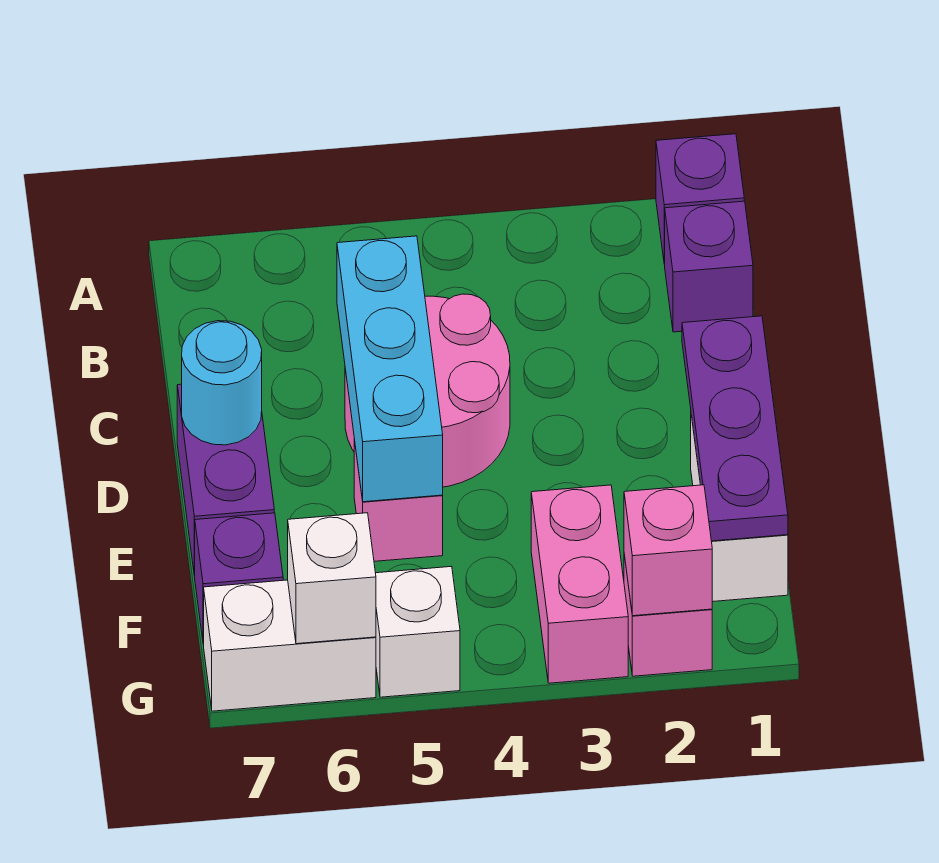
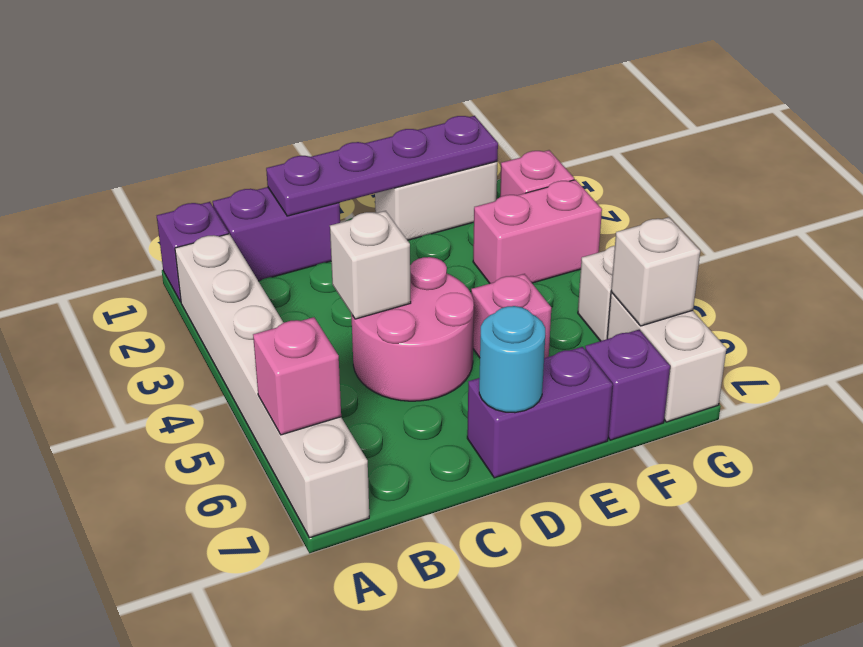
none -> white 1x6 brick [175,234,369,538]
purple 1x1 brick [665,201,753,332] -> purple 1x2 brick [213,187,340,281]
none -> white 1x1 brick [330,211,411,319]
cyan 1x3 brick [337,236,443,502] -> none
purple 1x3 plate [682,316,788,541] -> purple 1x4 plate [266,116,498,216]
pink 1x1 brick [624,485,712,616] -> pink 1x1 brick moved to [253,317,341,435]

